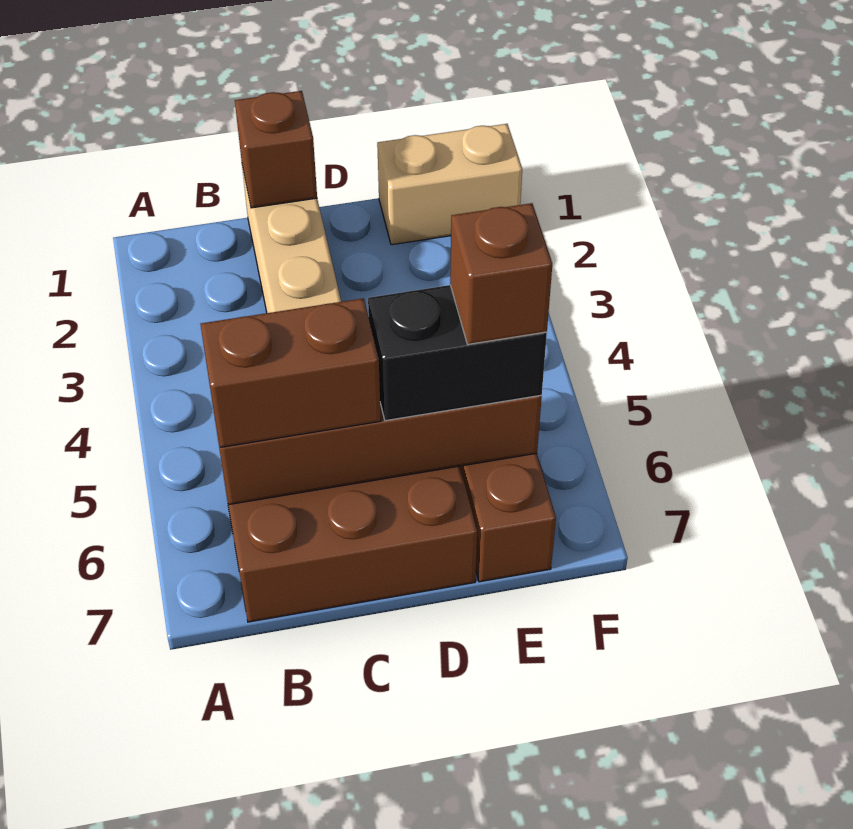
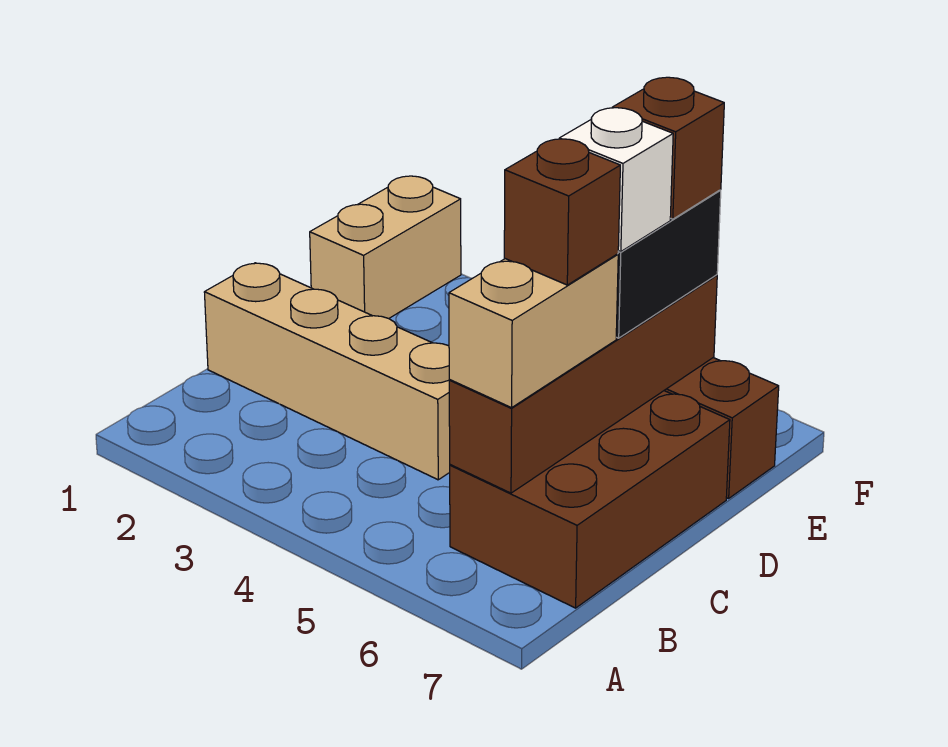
brown 1x2 brick [200,298,381,447] -> tan 1x2 brick [449,254,618,408]
brown 1x1 brick [235,91,317,208] -> brown 1x1 brick moved to [504,139,620,285]
none -> white 1x1 brick [559,108,673,252]

